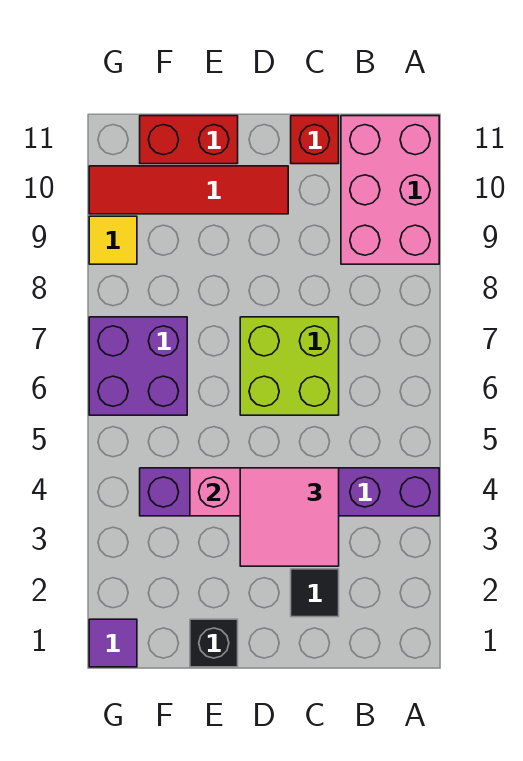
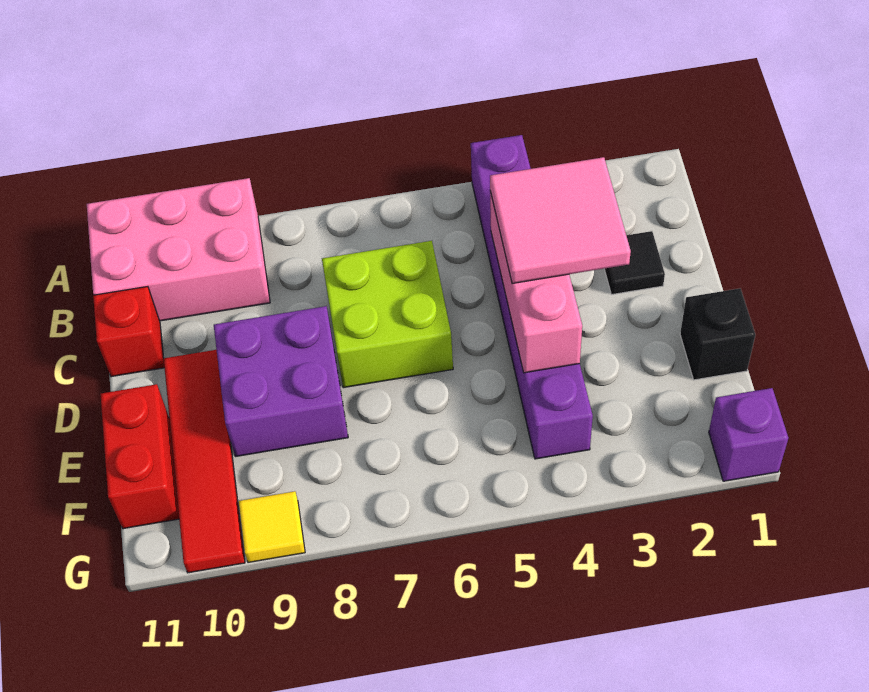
purple 2x2 brick [89,317,187,415] -> purple 2x2 brick moved to [214,306,348,457]
purple 1x1 tile [89,619,137,667] -> purple 1x1 brick [709,388,788,481]

